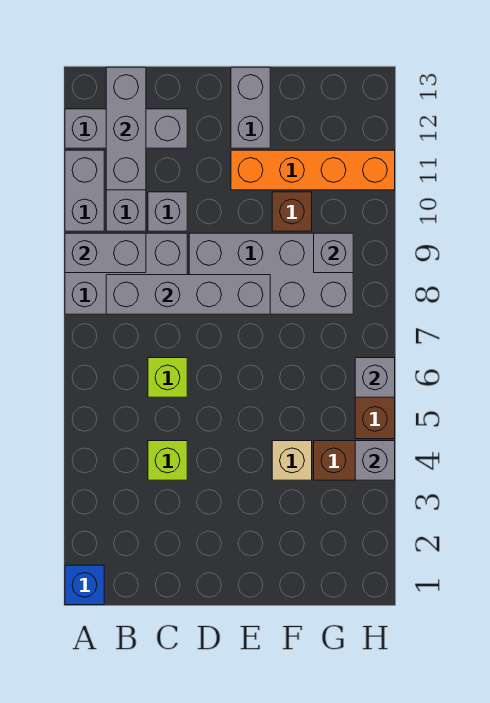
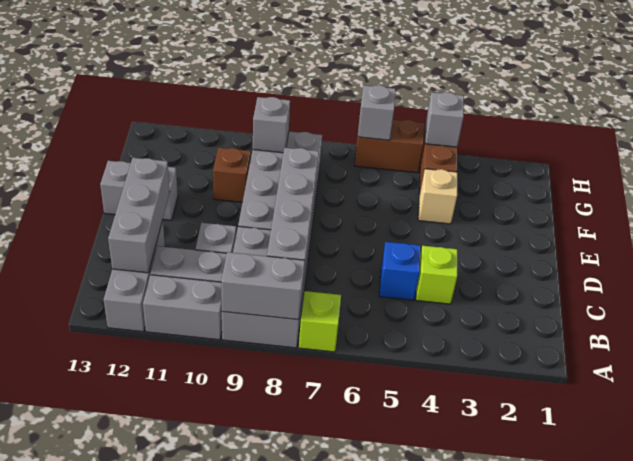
blue 1x1 brick [65,565,104,605] -> blue 1x1 brick moved to [379,242,420,300]
grey 1x2 brick [65,233,146,273] -> grey 1x2 brick turned to [221,252,305,320]
grey 1x3 brick [106,67,146,190] -> grey 1x3 brick turned to [108,158,170,273]
lime 1x1 brick [148,358,187,397] -> lime 1x1 brick moved to [299,291,341,352]
orange 1x4 brick [231,150,395,190] -> none

